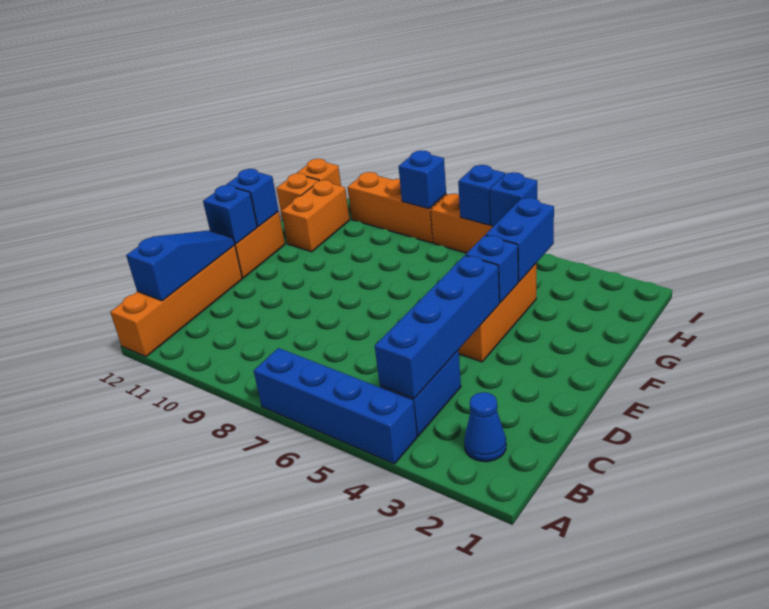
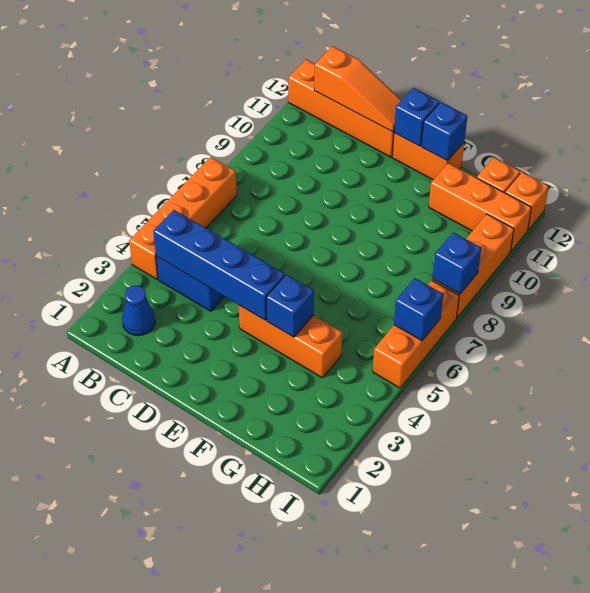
blue 1x4 brick [254,348,417,464] -> orange 1x4 brick [129,157,237,279]
blue 1x3 slope [126,230,235,301] -> orange 1x3 slope [314,46,401,132]
blue 1x2 brick [486,198,554,282] -> none
orange 1x2 brick [281,180,350,252] -> orange 1x3 brick [429,163,532,252]
blue 1x1 brick [490,172,537,226] -> none

